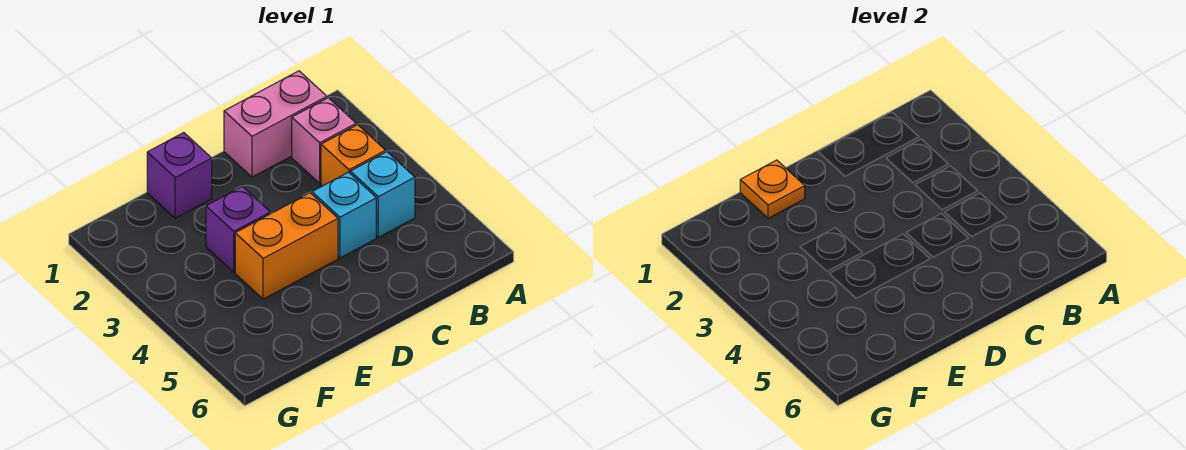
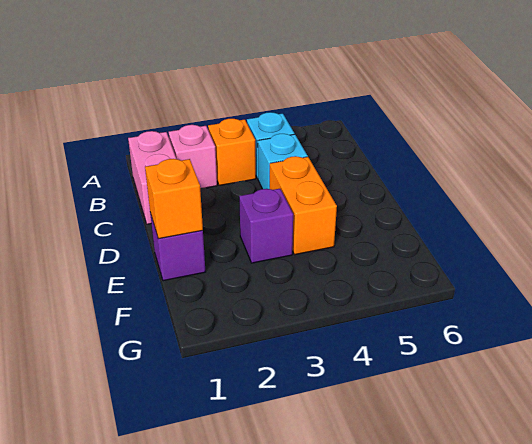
orange 1x1 plate [740,160,805,218] -> orange 1x1 brick [145,159,203,239]

